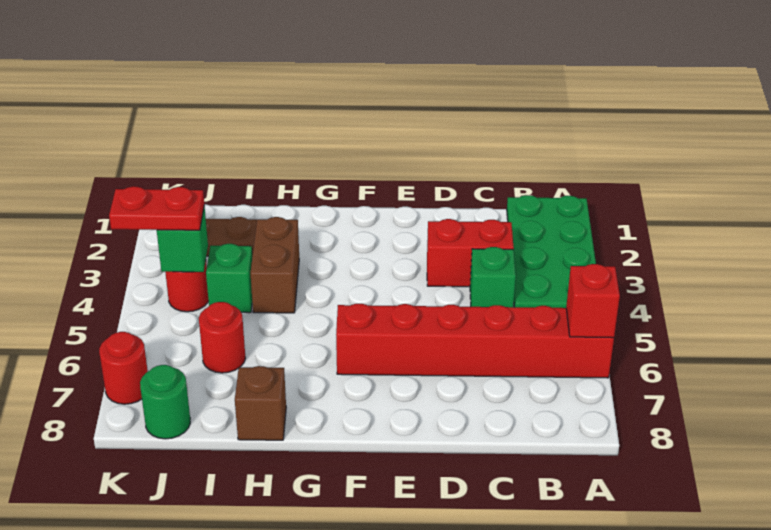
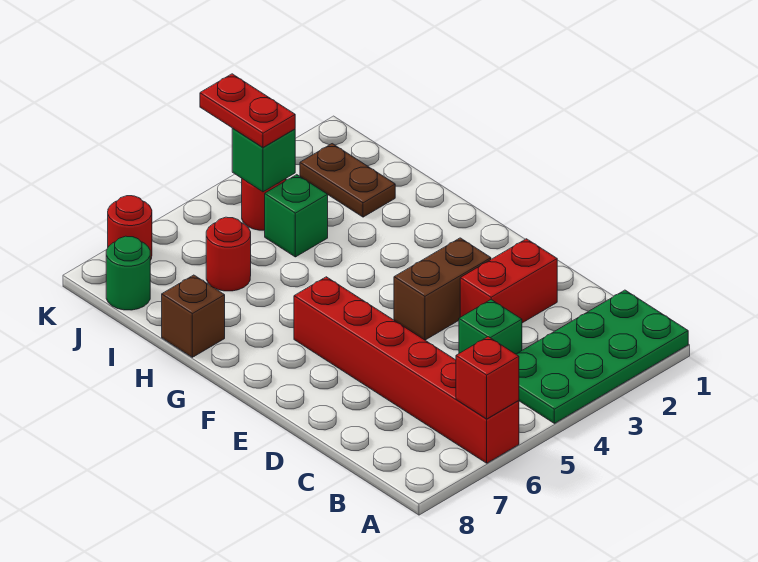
red 1x2 brick [427,219,514,287] -> red 1x2 brick turned to [460,239,557,323]
brown 1x2 brick [250,217,299,313] -> brown 1x2 brick moved to [394,238,491,340]

